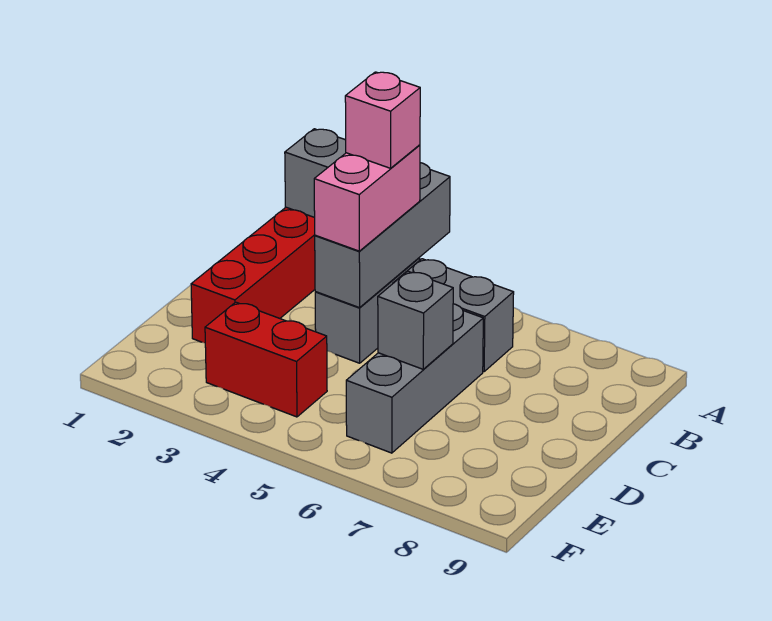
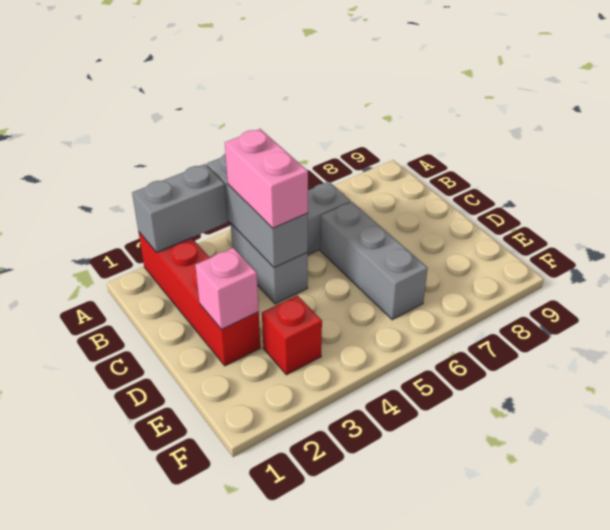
pink 1x1 brick [345,72,420,168] -> pink 1x1 brick moved to [195,248,259,330]
grey 1x1 brick [378,271,453,369] -> none
red 1x2 brick [205,302,327,417] -> red 1x1 brick [262,295,322,375]

